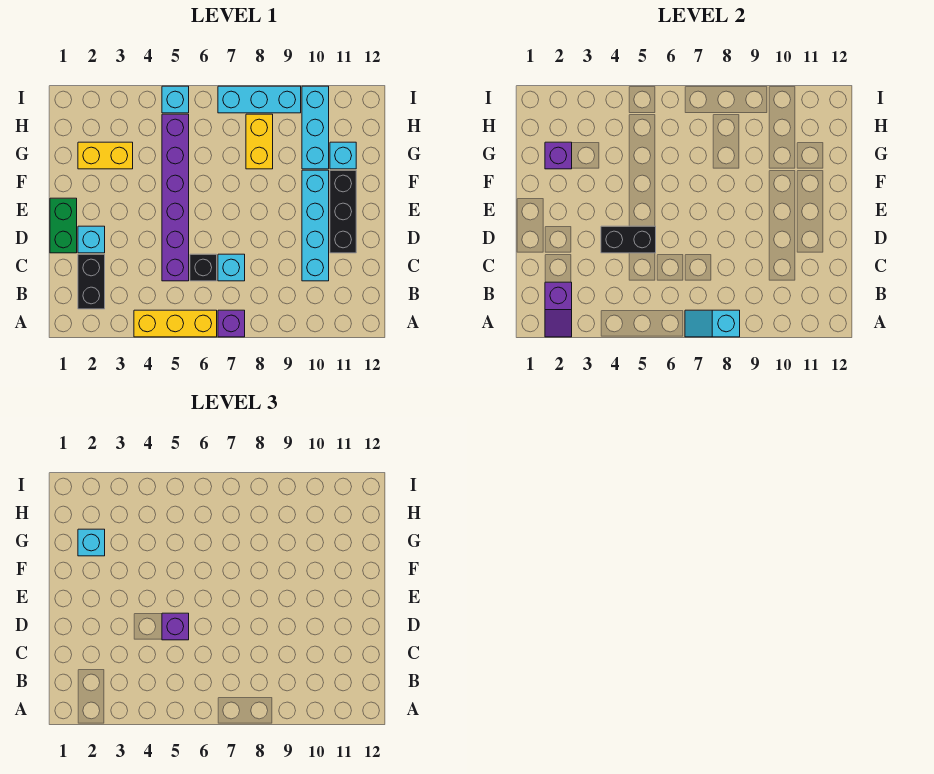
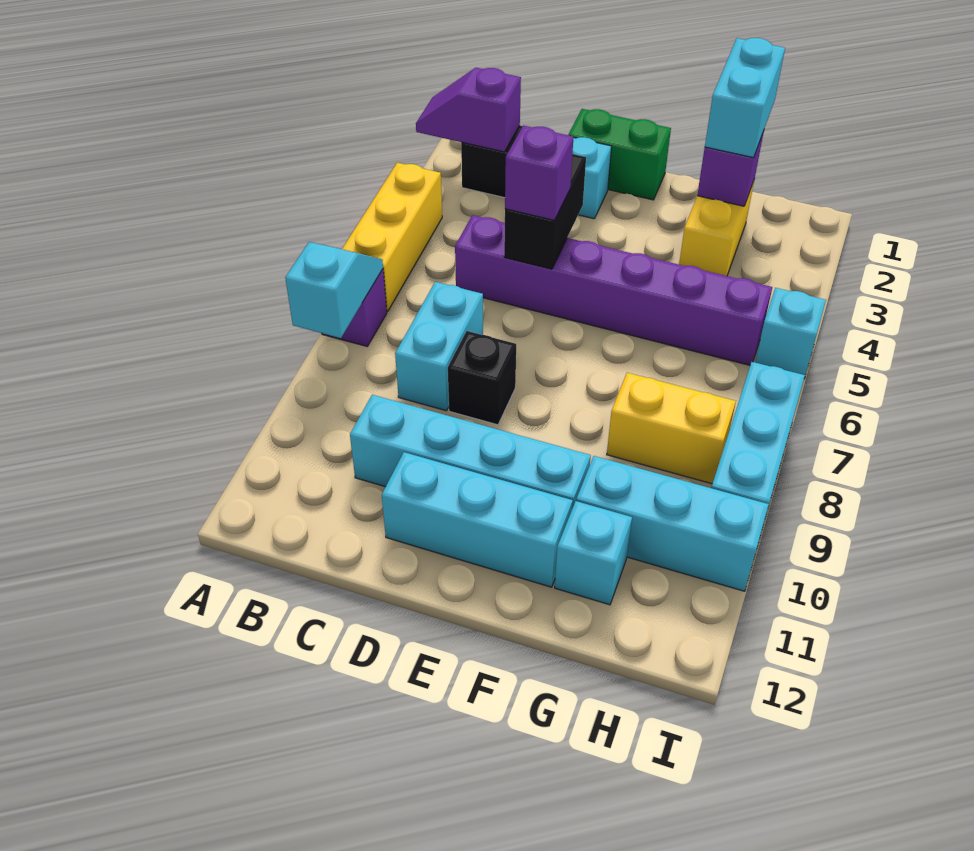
black 1x1 brick [190,254,217,281] -> black 1x1 brick moved to [448,331,516,425]
cyan 1x1 brick [218,254,245,281] -> cyan 1x2 brick [395,282,483,411]
black 1x3 brick [330,170,356,253] -> cyan 1x3 brick [382,452,573,587]
cyan 1x1 brick [78,529,105,556] -> cyan 1x2 brick [705,38,785,158]

